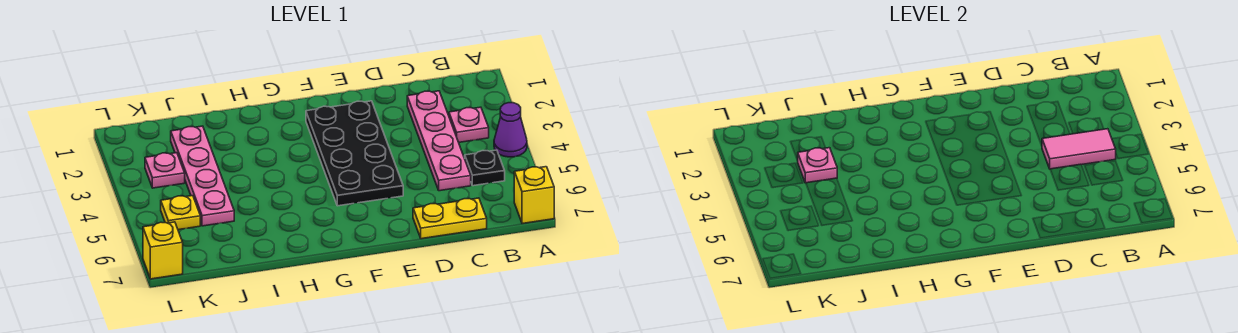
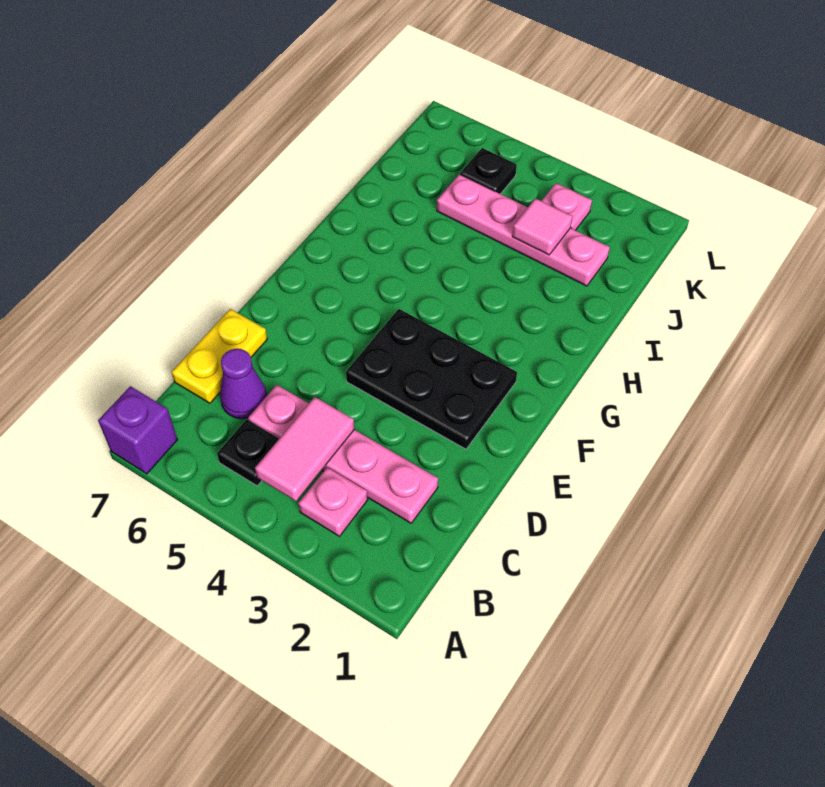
purple 1x1 cone [494,103,527,157] -> purple 1x1 cone moved to [220,349,267,419]
yellow 1x1 brick [514,167,554,224] -> purple 1x1 brick [98,386,178,474]
black 2x4 plate [306,101,403,206] -> black 2x3 plate [346,309,517,449]
pink 1x1 plate [798,148,837,183] -> pink 1x1 tile [512,198,572,255]
yellow 1x1 plate [161,196,200,230] -> black 1x1 plate [460,148,517,194]
yellow 1x1 brick [143,222,183,279] -> none

